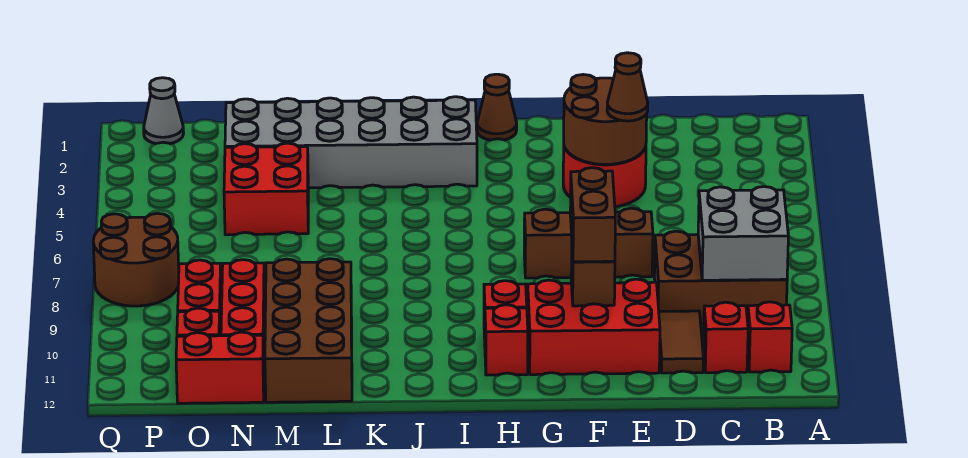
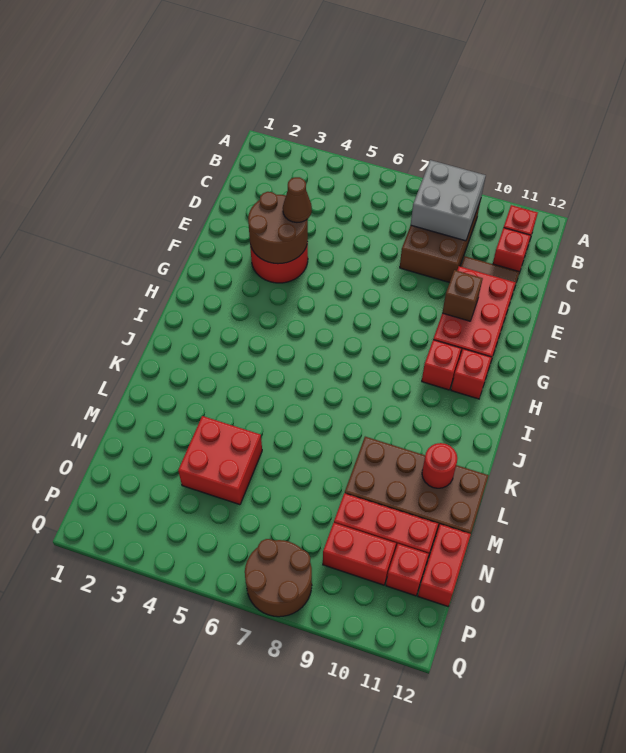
brown 1x3 brick [524,208,653,278] -> none
brown 1x2 brick [570,168,615,262] -> none
brown 1x1 cone [477,74,517,140] -> none
grey 2x6 brick [225,97,477,188] -> none
none -> red 1x1 round brick [422,443,457,488]
grey 1x1 cone [144,78,184,144] -> none

